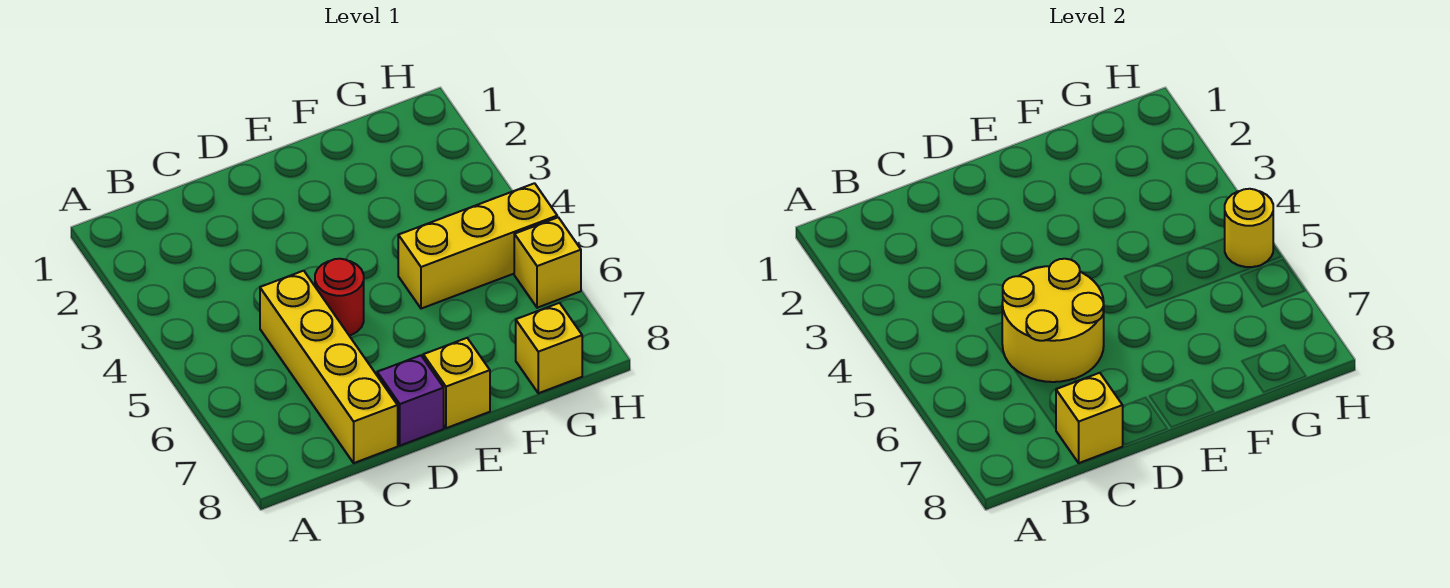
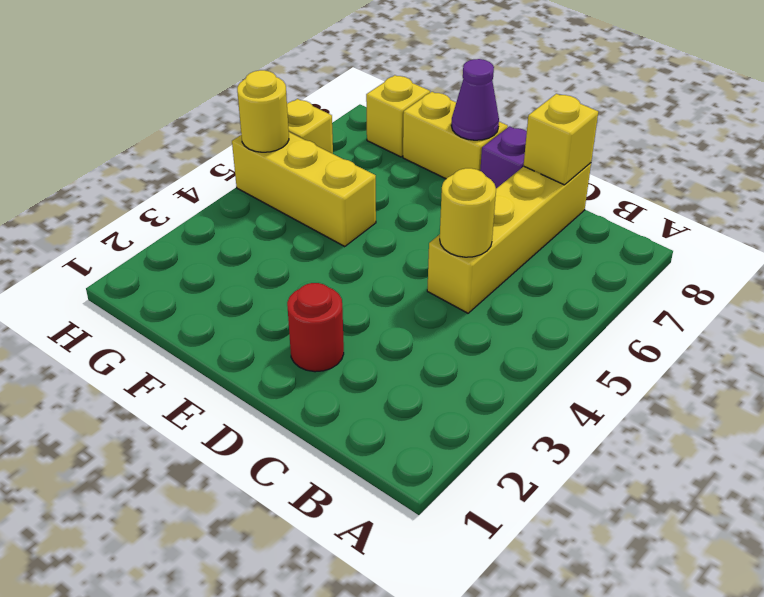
yellow 2x2 round brick [1002,259,1104,382] -> yellow 1x1 round brick [440,168,496,257]
red 1x1 round brick [315,259,364,336] -> red 1x1 round brick moved to [287,283,344,372]
yellow 1x1 brick [423,338,490,428] -> yellow 1x2 brick [403,92,508,179]
none -> purple 1x1 cone [451,59,499,140]

